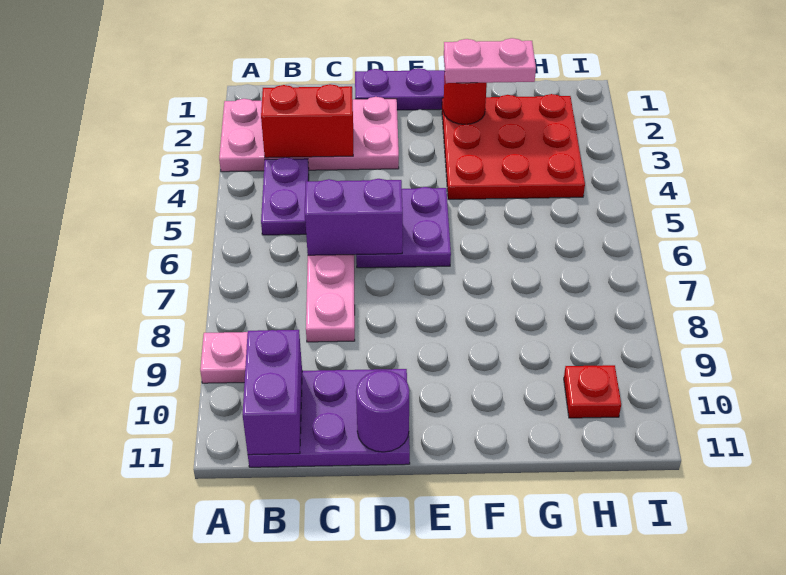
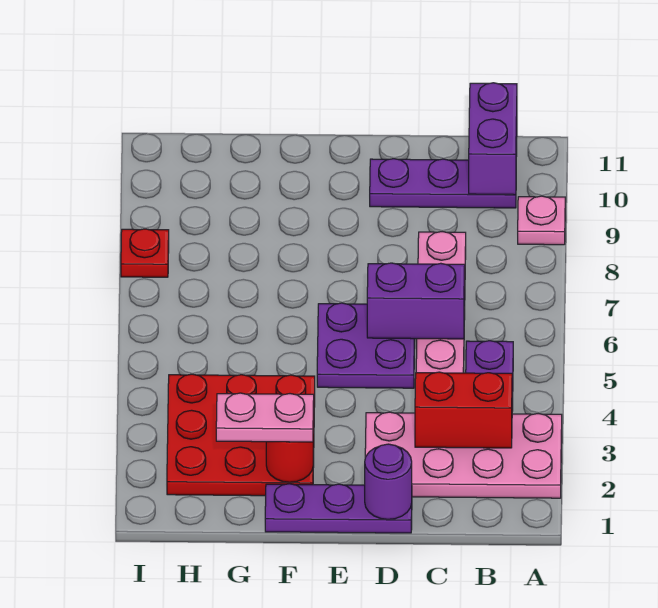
purple 2x3 plate [248,369,410,467] -> purple 1x3 plate [370,159,516,208]
purple 1x1 round brick [356,370,409,452] -> purple 1x1 round brick moved to [365,444,412,519]
red 1x1 plate [564,365,621,418] -> red 1x1 plate moved to [121,229,169,277]

